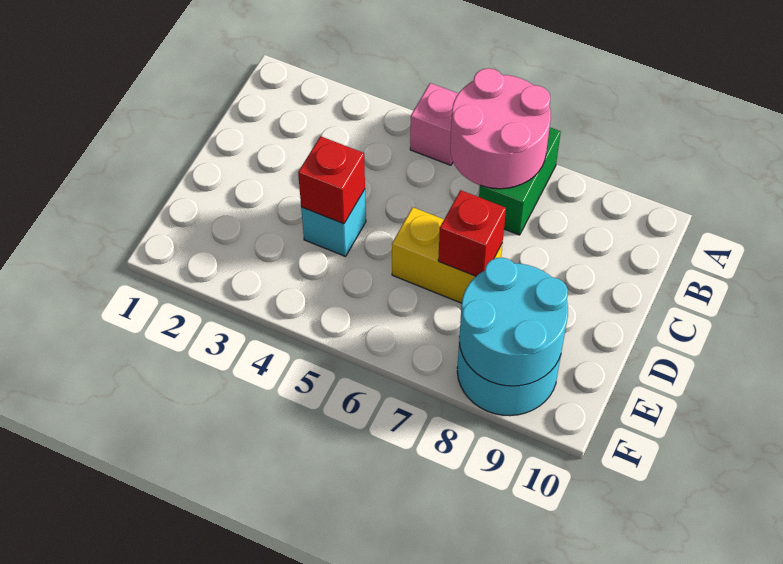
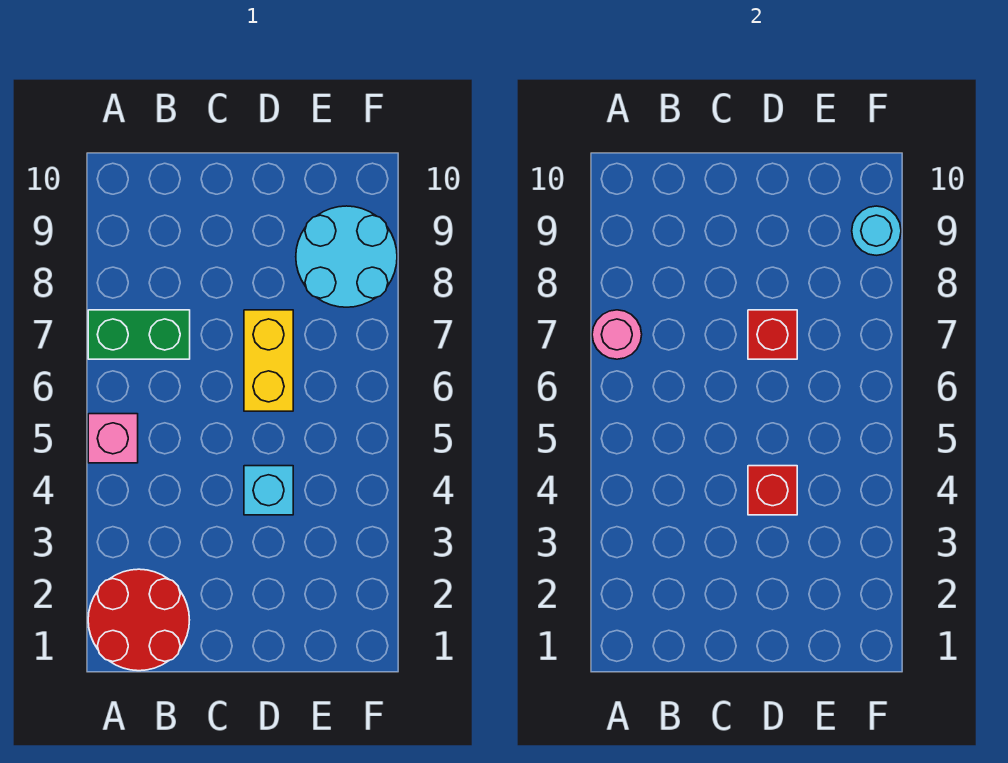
none -> red 2x2 round brick [88,569,189,671]
pink 2x2 round brick [450,68,551,189] -> pink 1x1 round brick [592,310,642,359]
cyan 2x2 round brick [459,258,568,386] -> cyan 1x1 round brick [852,206,901,255]

